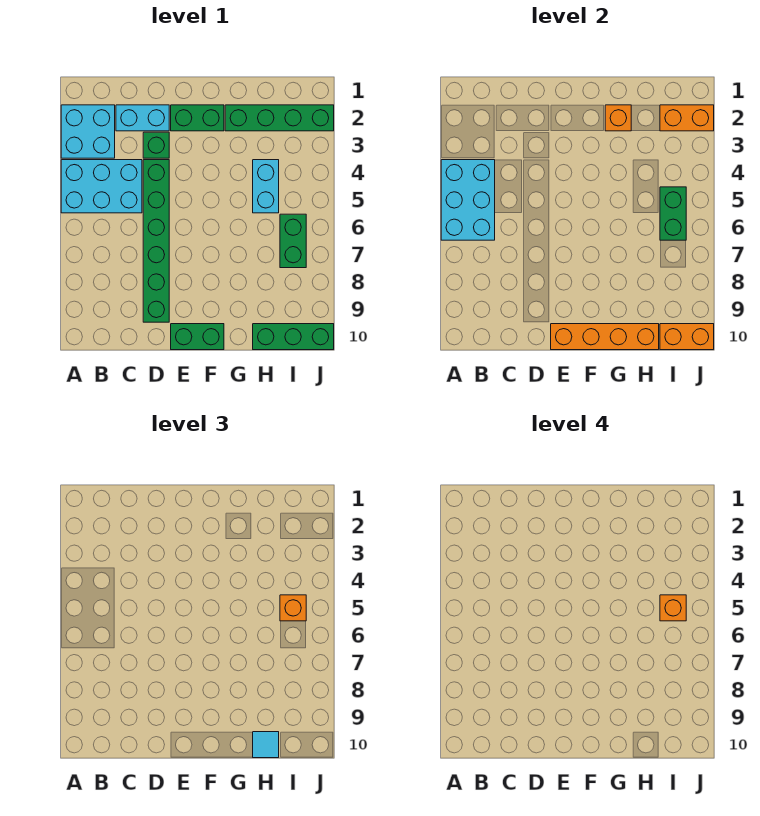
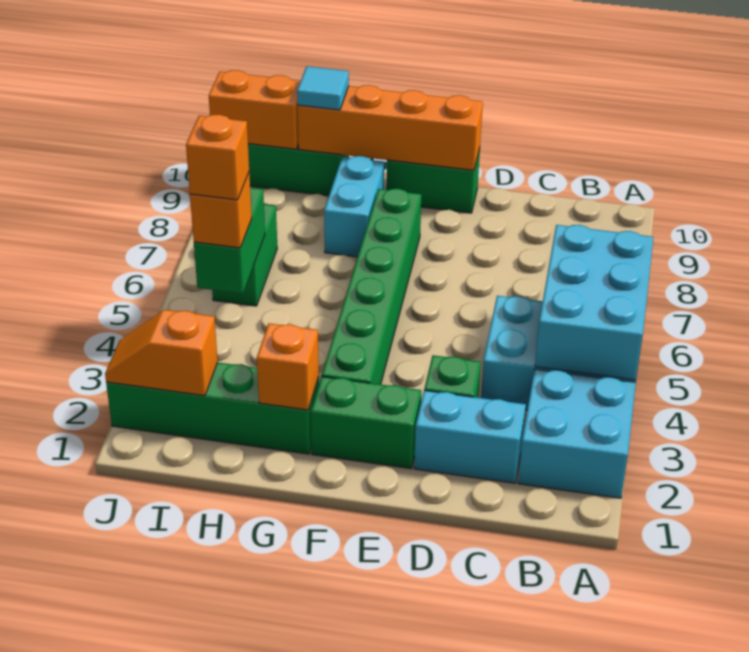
green 1x6 brick [143,160,169,322] -> green 1x6 brick moved to [322,189,421,384]
cyan 1x2 brick [253,160,279,213] -> cyan 1x2 brick moved to [324,156,384,257]
orange 1x2 brick [660,105,714,131] -> orange 1x2 slope [105,310,218,396]

